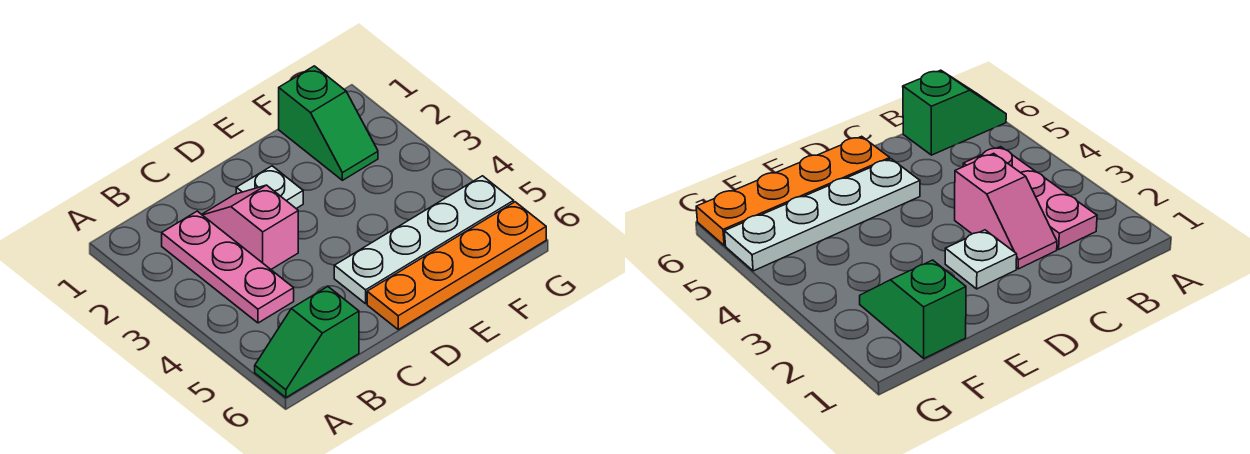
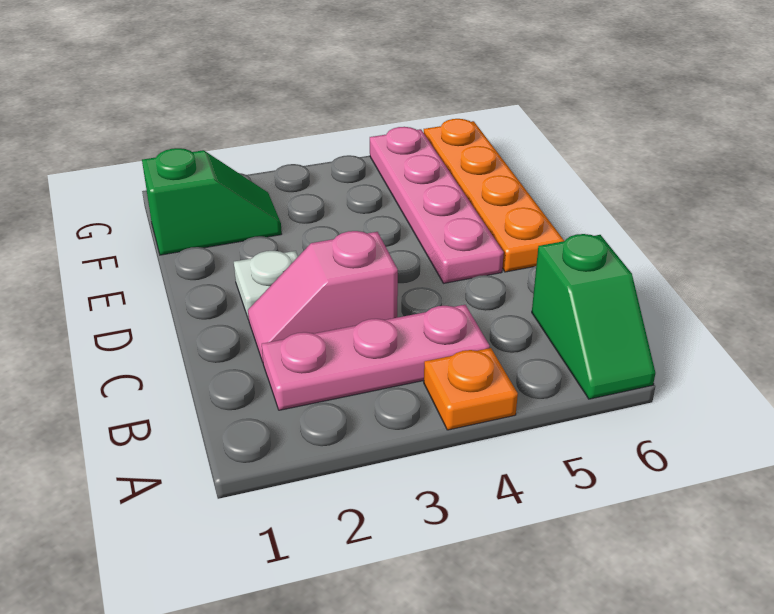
none -> orange 1x1 plate [424,348,518,430]
white 1x4 plate [334,176,514,304] -> pink 1x4 plate [370,127,504,283]

